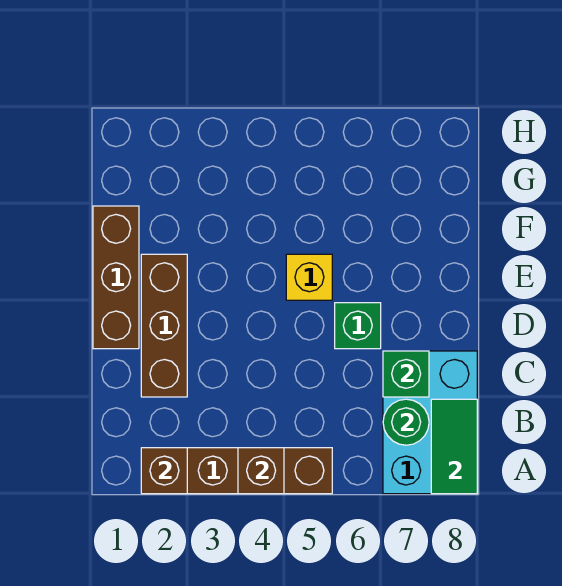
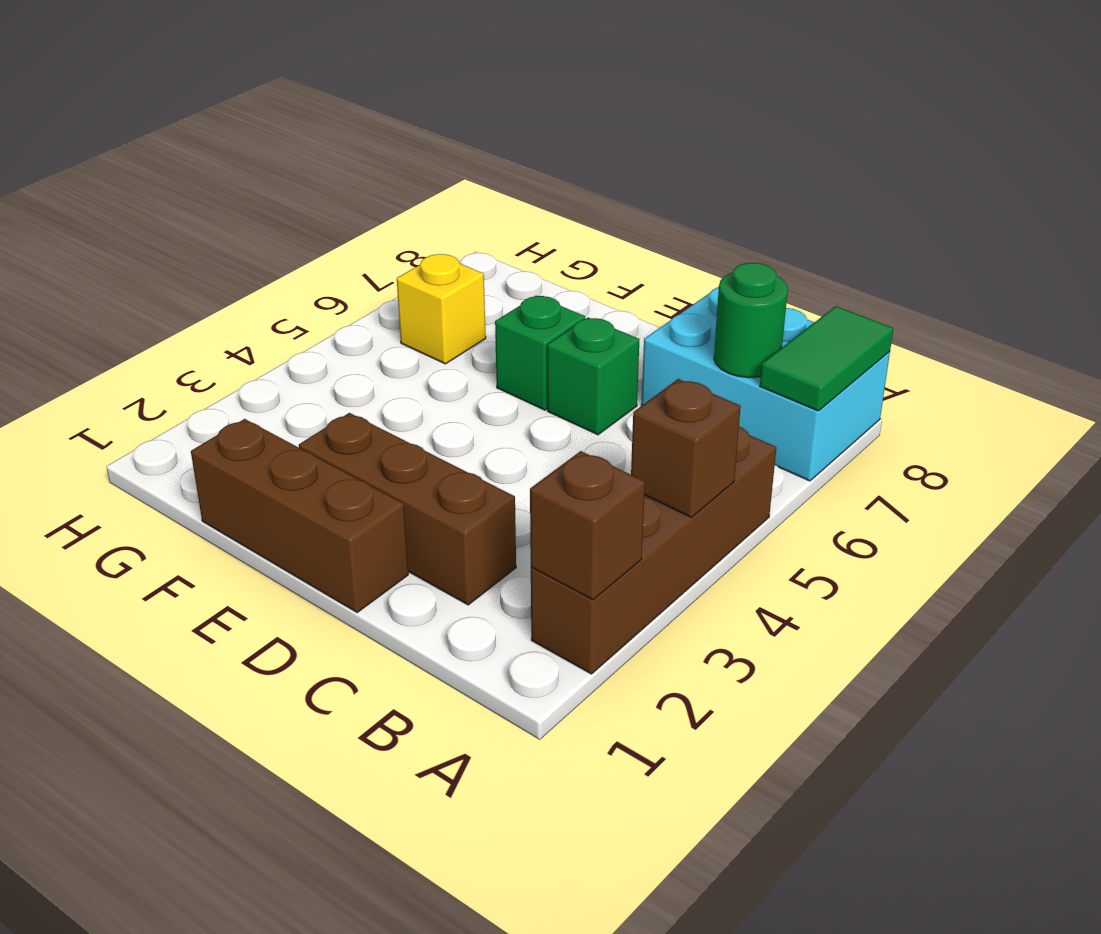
green 1x2 tile [431,399,477,494] -> green 1x2 tile turned to [760,306,893,411]
green 1x1 brick [383,351,429,397] -> green 1x1 brick moved to [495,296,585,410]
yellow 1x1 brick [286,254,332,300] -> yellow 1x1 brick moved to [397,254,486,364]

